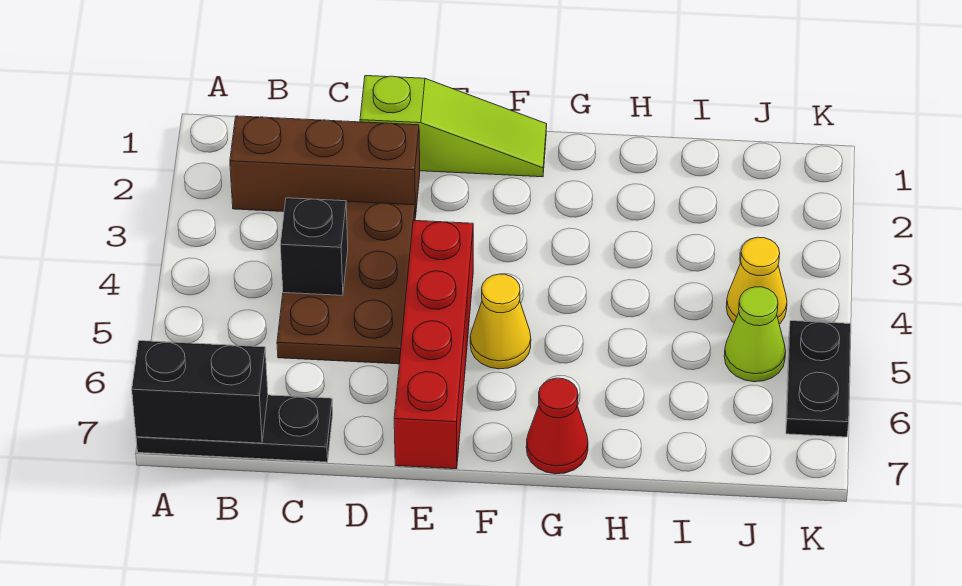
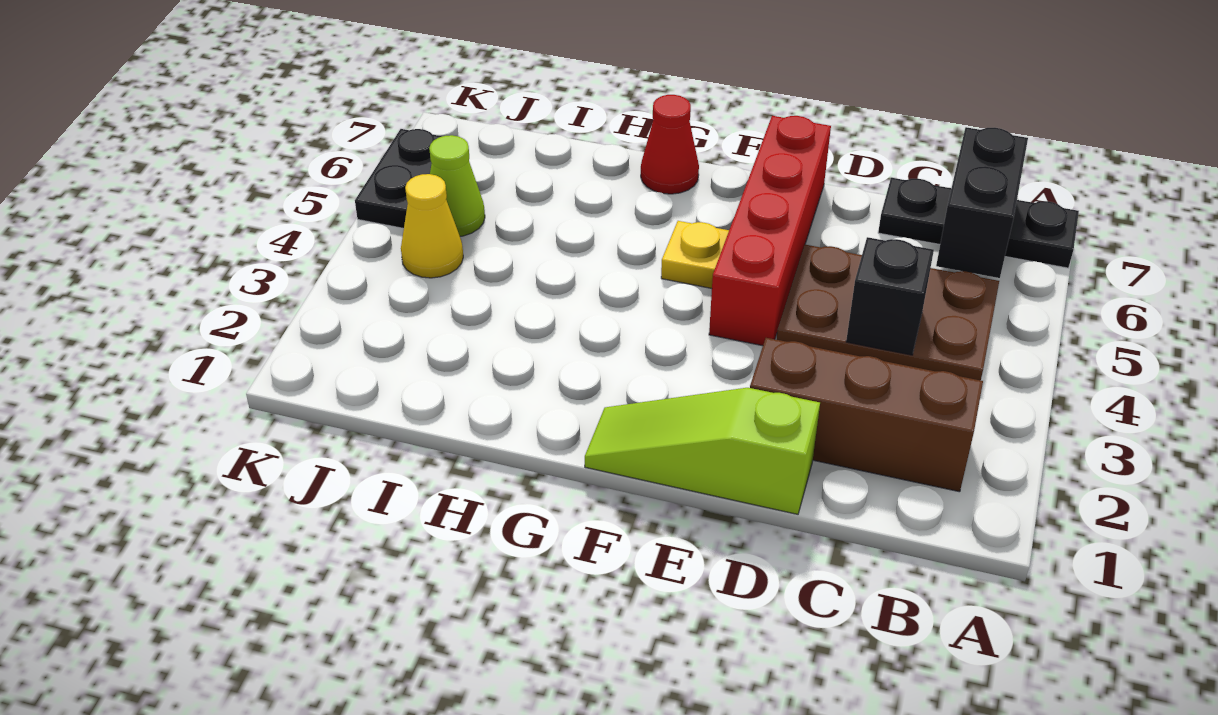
black 1x2 brick [132,341,268,443] -> black 1x2 brick turned to [936,127,1028,278]
brown 2x3 plate [277,201,415,364] -> brown 2x3 plate turned to [776,245,999,380]
yellow 1x1 cone [470,274,531,369] -> yellow 1x1 plate [661,221,729,288]

